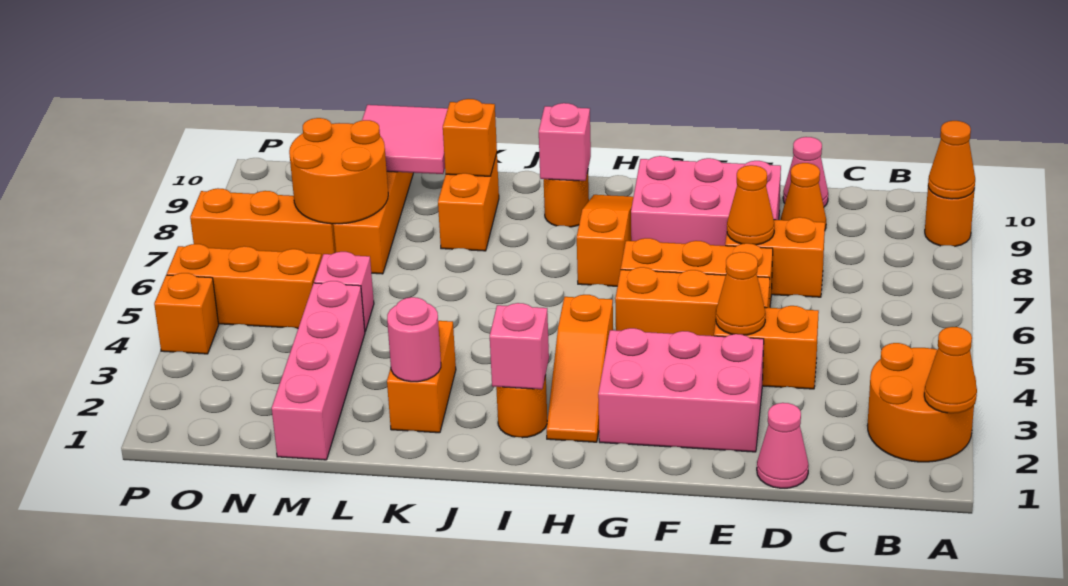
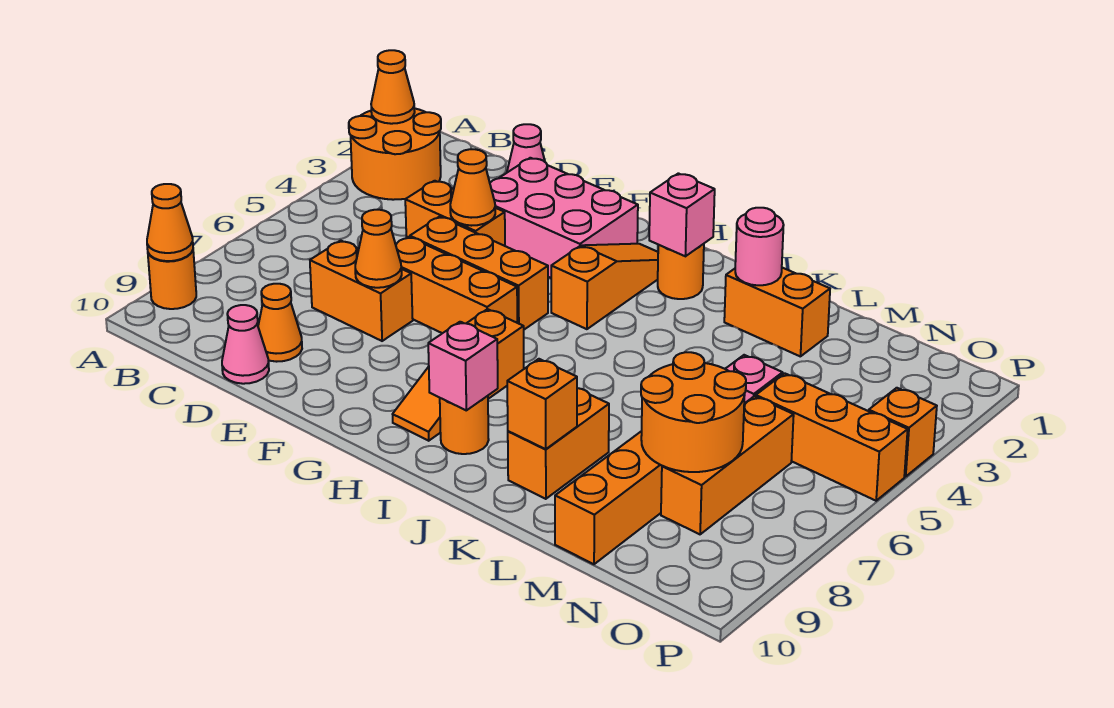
pink 2x3 brick [631,156,781,246] -> none
orange 1x2 brick [387,321,456,433] -> orange 1x2 brick turned to [724,268,830,357]
pink 2x2 tile [362,105,448,174] -> none
pink 1x4 brick [272,281,365,460] -> none
orange 1x3 brick [190,188,336,258] -> orange 1x3 brick turned to [661,396,794,534]

